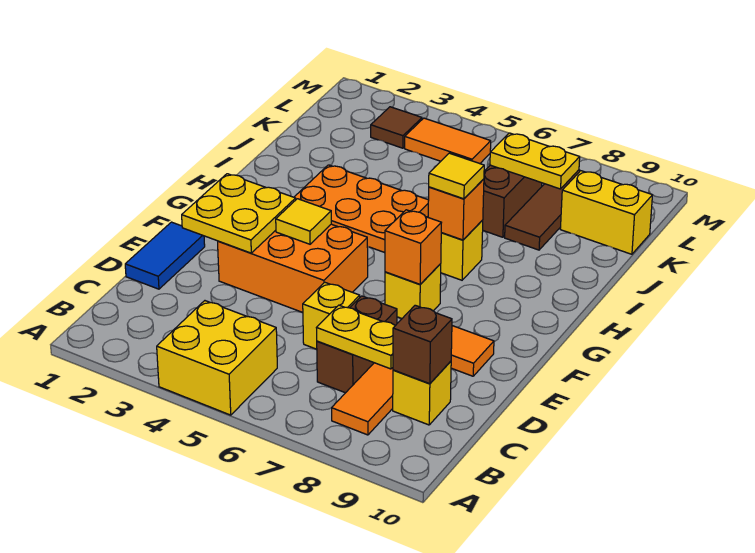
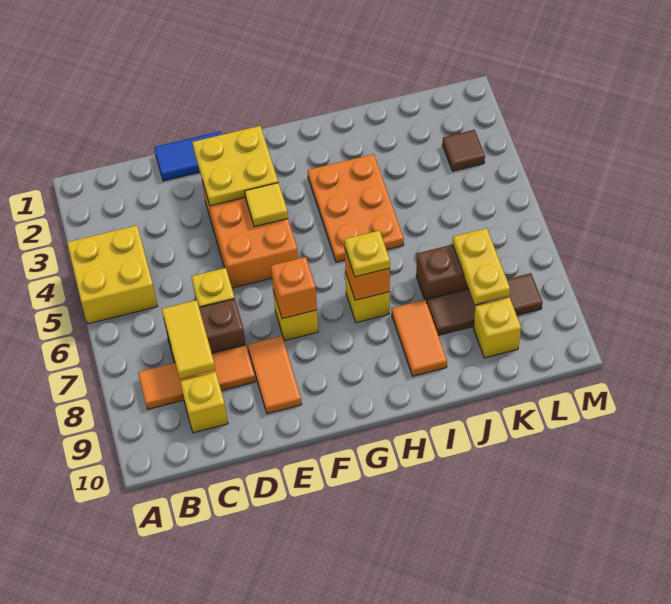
yellow 1x2 plate [317,305,395,369] -> yellow 1x2 tile [162,300,215,379]
brown 1x1 brick [393,305,452,384] -> none
yellow 1x1 tile [429,153,484,199] -> yellow 1x1 plate [344,230,390,277]
yellow 1x2 brick [560,171,652,254] -> yellow 1x1 brick [473,298,521,358]
orange 1x2 tile [405,118,491,164] -> orange 1x2 tile moved to [392,300,447,376]

